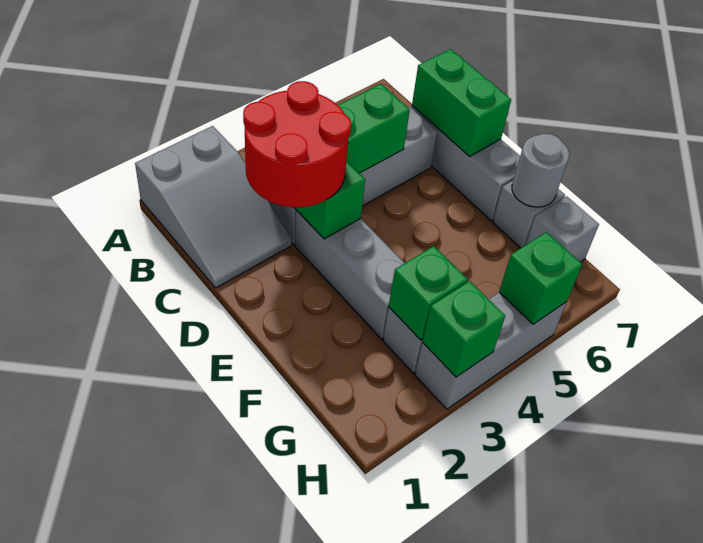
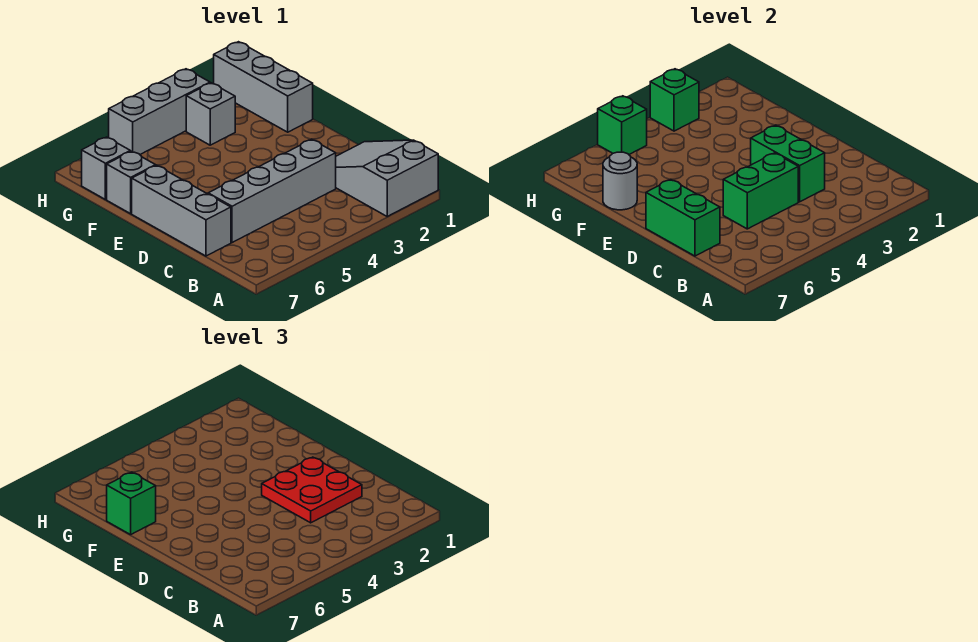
red 2x2 round brick [243,81,351,207] -> red 2x2 plate [262,457,362,523]
grey 1x3 brick [295,210,405,339] -> grey 1x3 brick moved to [214,42,313,132]
green 1x1 brick [389,246,468,340] -> green 1x1 brick moved to [107,472,156,535]

